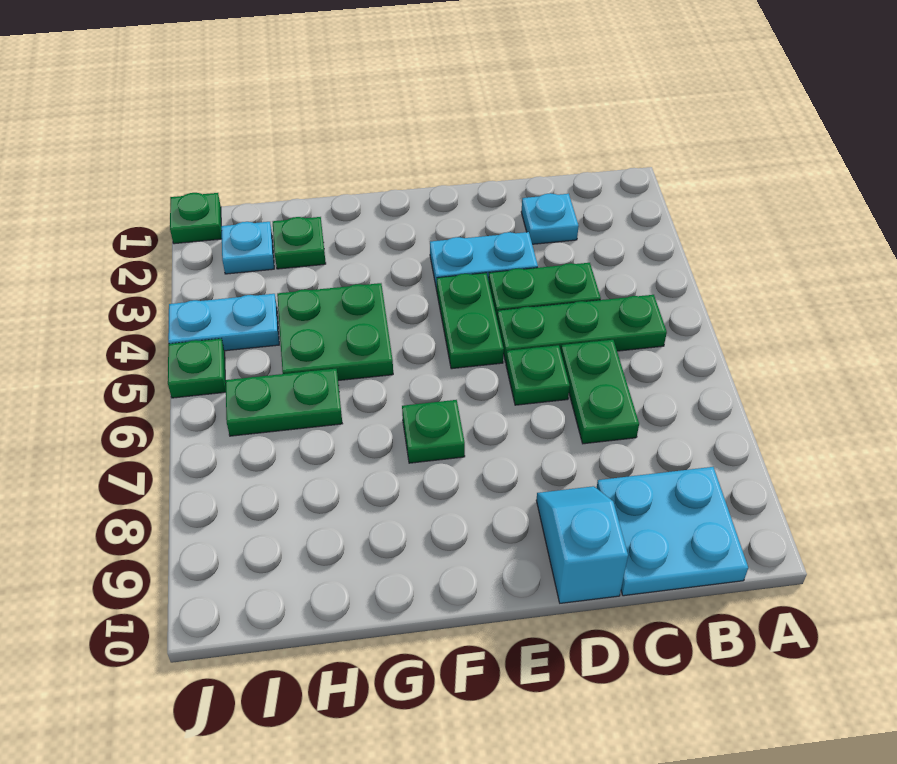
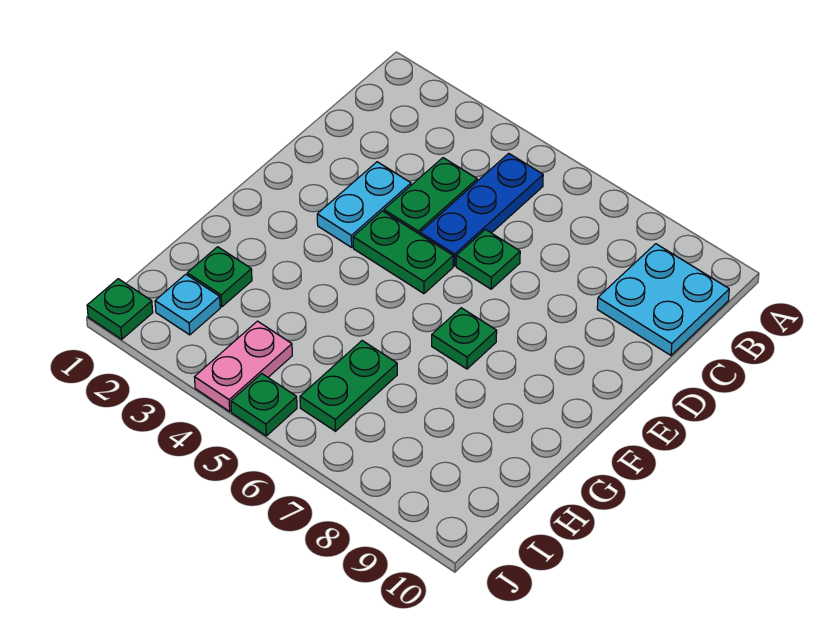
green 1x3 plate [497,295,667,362] -> blue 1x3 plate [420,153,543,266]
cyan 1x1 plate [521,193,579,244] -> none
green 1x2 plate [561,340,639,444] -> none
cyan 1x2 slope [536,486,628,603] -> none
green 2x2 plate [277,283,393,381] -> none
cyan 1x2 plate [168,294,279,351] -> pink 1x2 plate [195,321,292,411]

